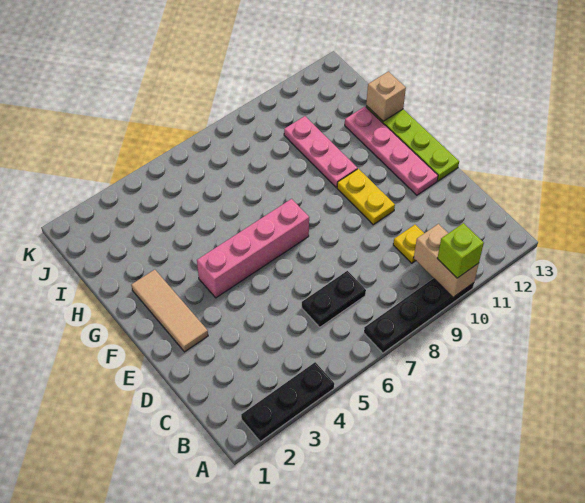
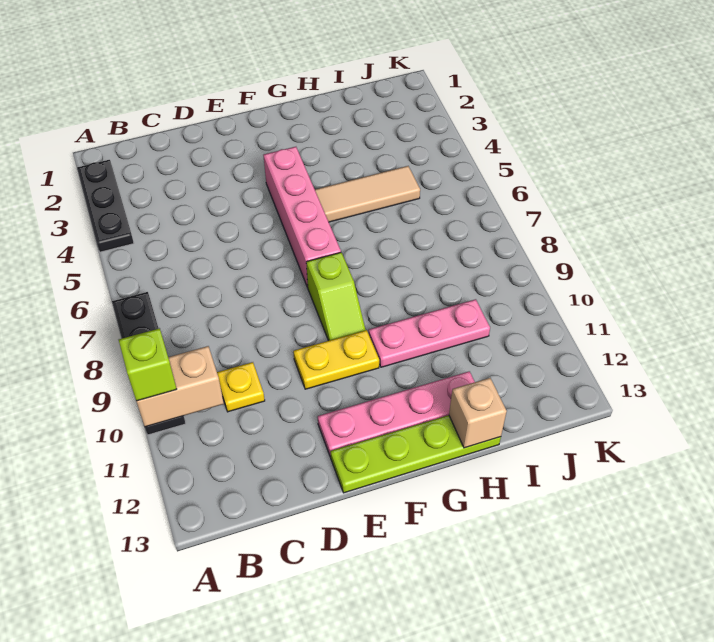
black 1x2 plate [302,271,366,327] -> none
tan 1x3 tile [131,270,208,352] -> tan 1x3 tile moved to [315,166,420,222]
none -> lime 1x2 slope [306,252,365,341]

